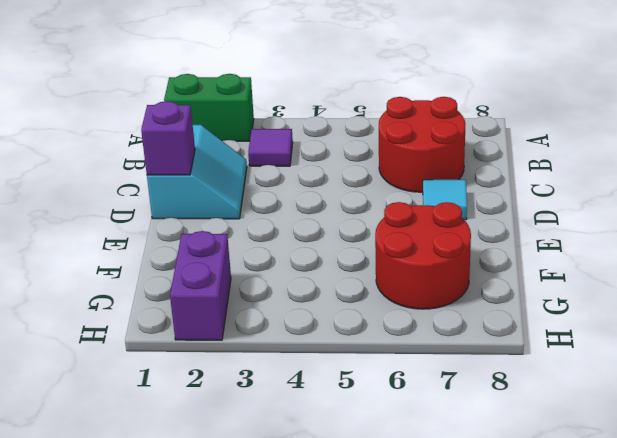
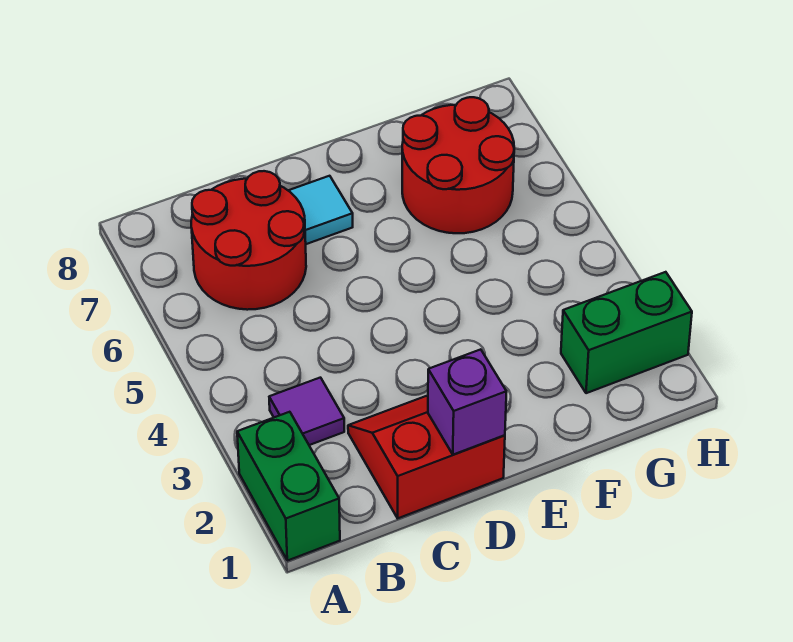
cyan 2x2 slope [147,125,247,219] -> red 2x2 slope [348,396,505,518]
purple 1x2 brick [170,231,231,340] -> green 1x2 brick [561,272,692,393]

